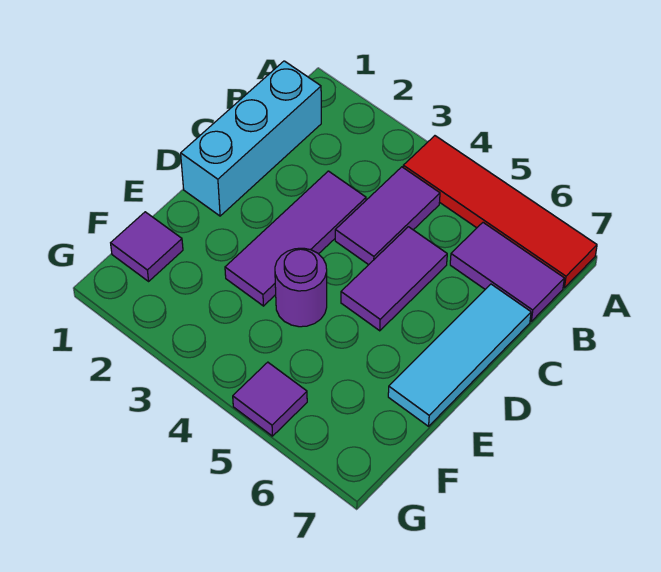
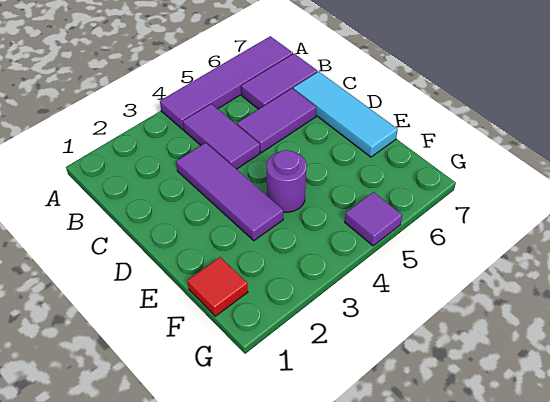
red 1x4 tile [403,136,597,288] -> purple 1x4 tile [160,36,293,130]
cyan 1x3 brick [181,61,321,216] -> none
purple 1x2 tile [341,227,447,331] -> purple 1x2 tile turned to [237,89,316,153]
purple 1x1 tile [111,212,183,281] -> red 1x1 tile [188,257,248,316]

